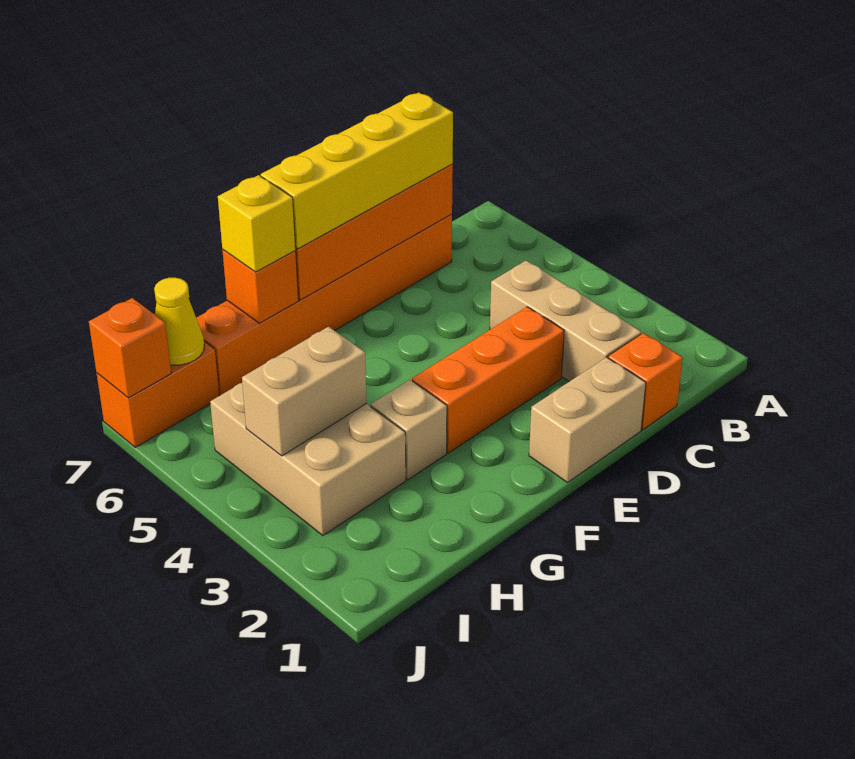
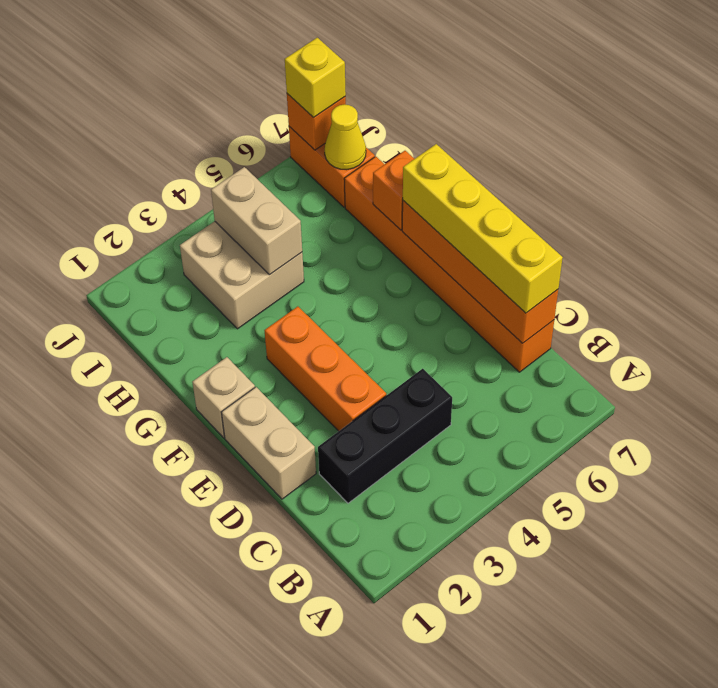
orange 1x1 brick [608,333,683,430] -> none
tan 1x3 brick [490,260,641,382] -> black 1x3 brick [318,369,452,503]
tan 1x1 brick [370,380,447,480] -> tan 1x1 brick moved to [192,357,255,438]
yellow 1x1 brick [218,175,296,272] -> yellow 1x1 brick moved to [285,38,346,118]
tan 2x3 brick [210,383,406,536] -> tan 2x2 brick [180,221,304,329]

